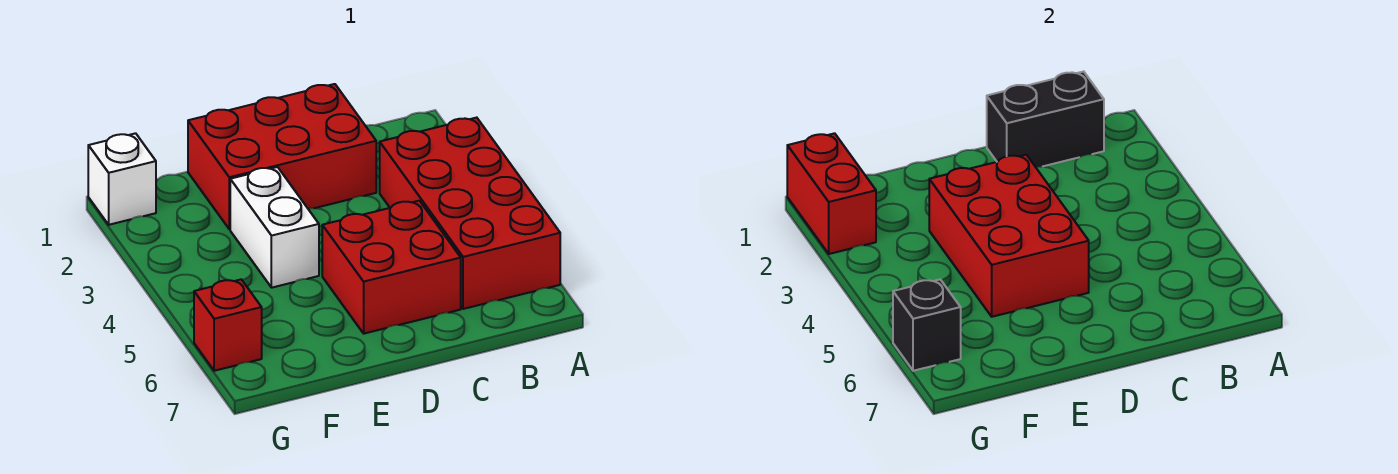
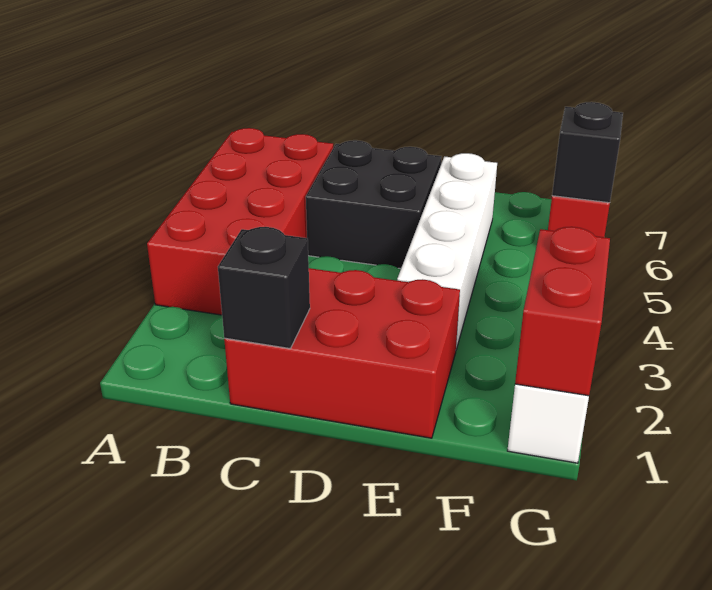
black 1x2 brick [987,72,1104,167] -> black 1x1 brick [218,227,310,349]
red 2x2 brick [322,201,461,334] -> black 2x2 brick [306,140,442,269]
red 2x3 brick [929,155,1089,317] -> none
white 1x2 brick [230,167,319,288] -> white 1x4 brick [397,153,497,349]

